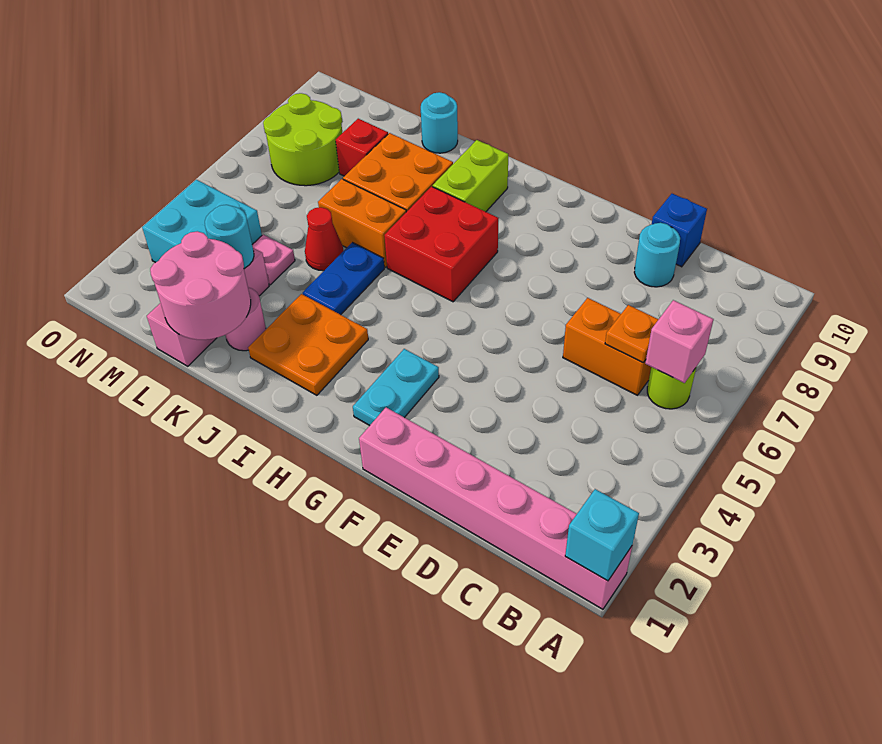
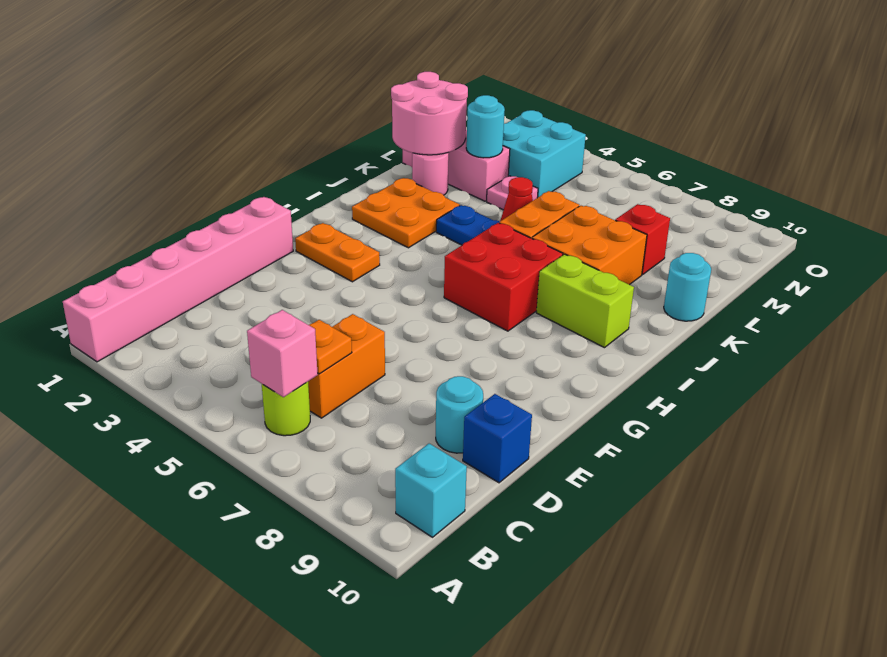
cyan 1x1 brick [565,489,639,581] -> cyan 1x1 brick moved to [395,444,467,537]
cyan 1x2 plate [353,349,439,426] -> orange 1x2 plate [295,223,380,282]
lime 2x2 round brick [263,93,342,186] -> none

